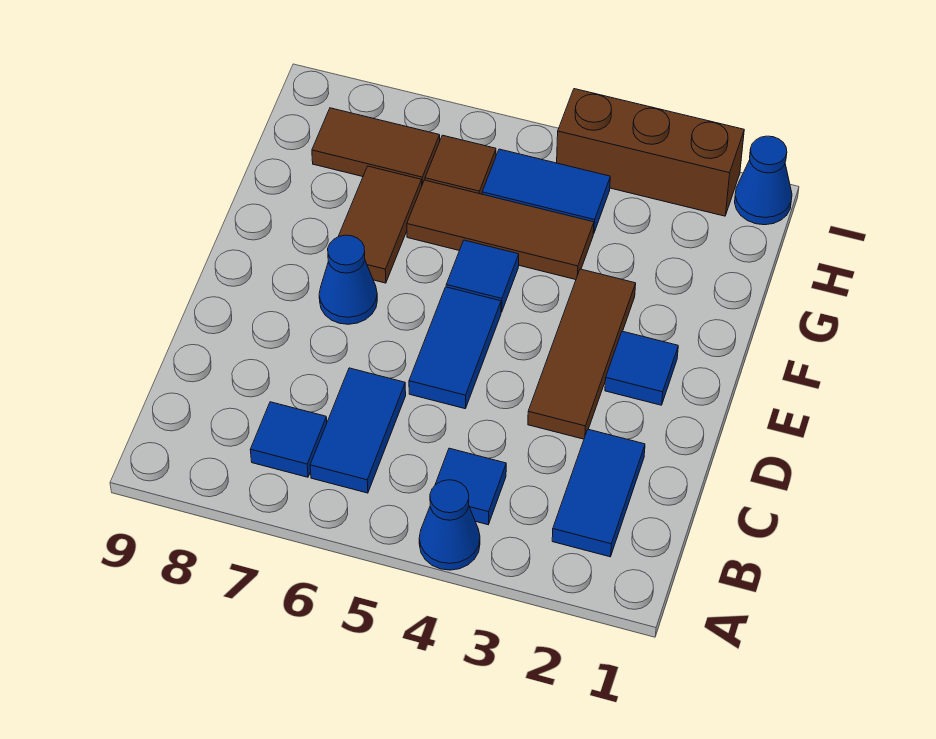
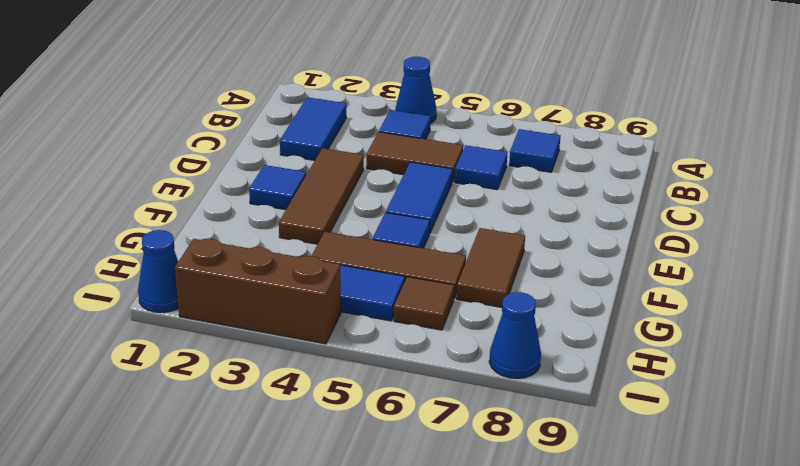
blue 1x2 tile [310,368,406,493] -> blue 1x1 tile [455,145,507,190]
blue 1x1 cone [319,235,377,324] -> blue 1x1 cone moved to [489,292,541,379]
brown 1x2 tile [312,108,440,184] -> brown 1x2 tile moved to [366,132,463,182]

